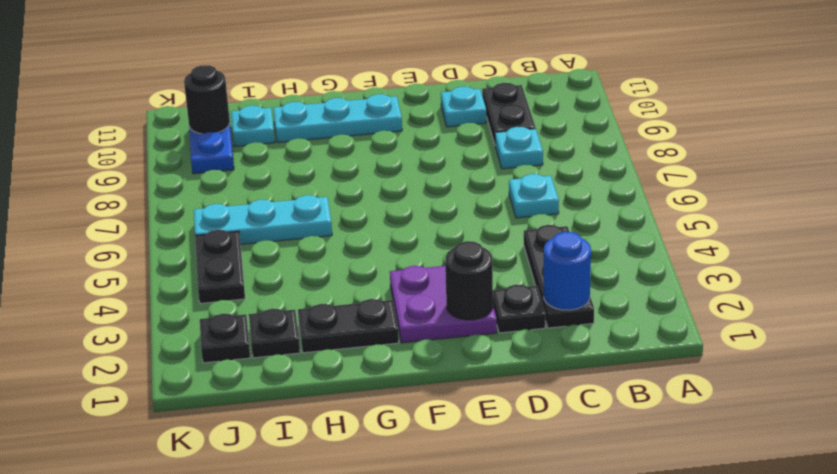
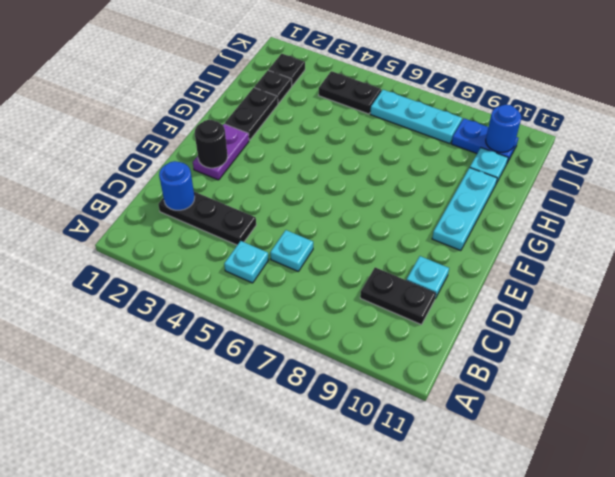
cyan 1x1 plate [495,127,543,169] -> cyan 1x1 plate moved to [224,241,269,283]
black 1x1 plate [493,285,545,333] -> none
purple 2x2 plate [390,266,497,343] -> purple 1x2 plate [193,124,249,180]
cyan 1x3 plate [194,195,332,244] -> cyan 1x3 plate turned to [370,90,462,144]
black 1x1 round brick [184,65,230,134] -> blue 1x1 round brick [486,105,521,152]

